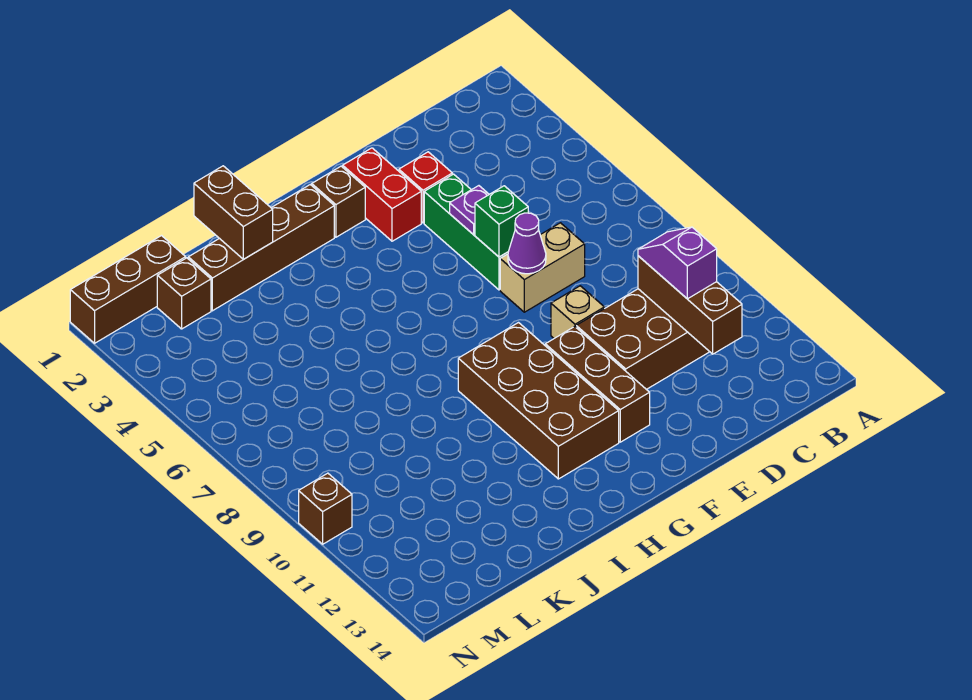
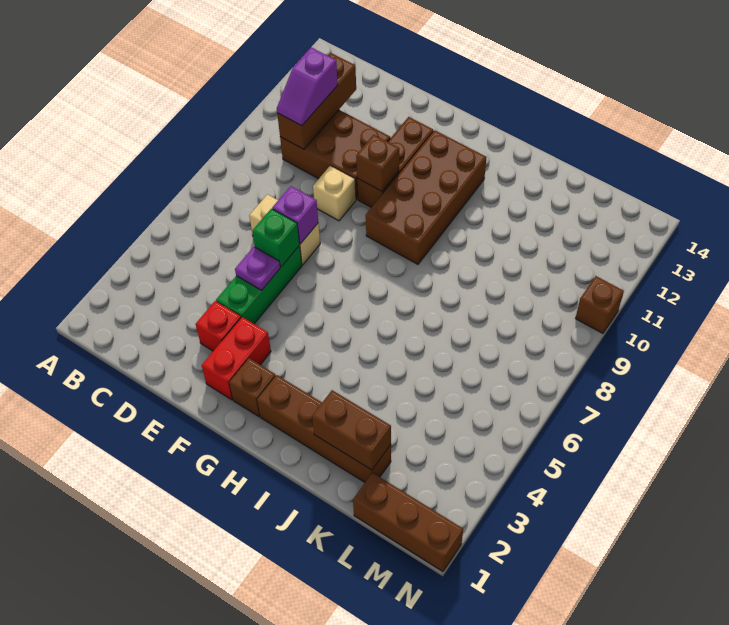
purple 1x1 cone [508,213,546,274] -> purple 1x1 brick [272,186,318,244]
brown 1x2 brick [194,166,273,259] -> brown 1x2 brick turned to [312,390,391,470]
brown 1x1 brick [157,258,211,329] -> brown 1x1 brick moved to [356,135,399,191]

